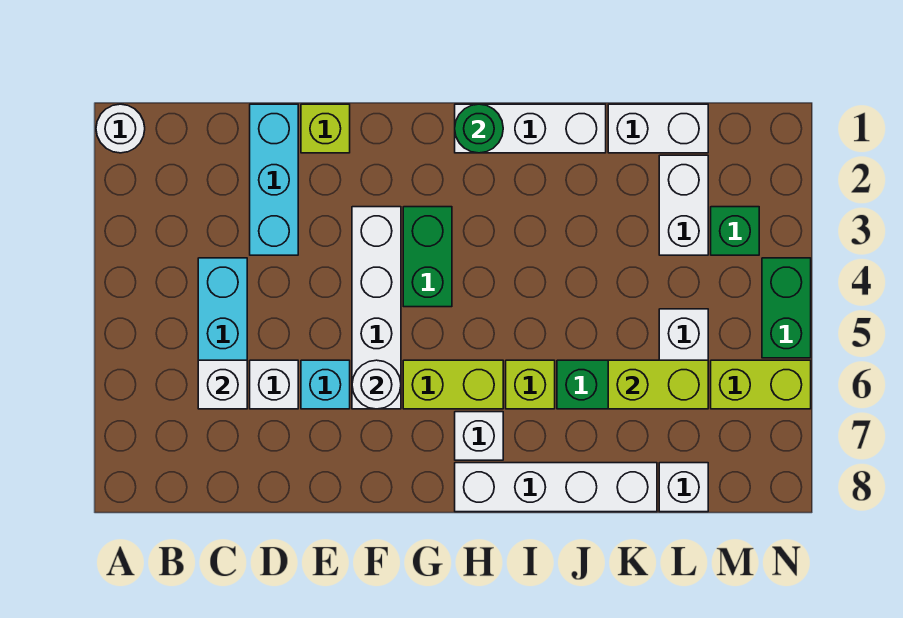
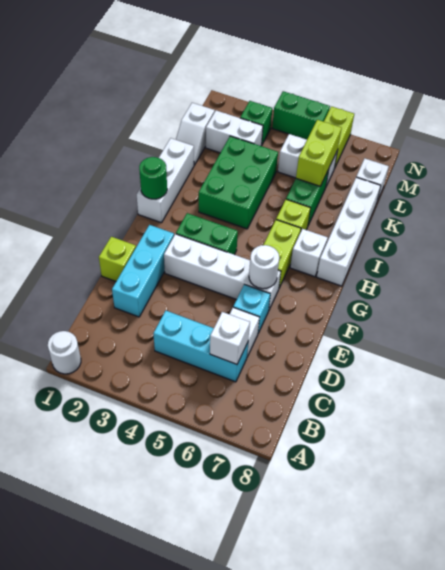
cyan 1x3 brick [250,104,298,255] -> cyan 1x3 brick turned to [112,225,174,317]
none -> green 2x3 brick [199,136,278,229]
white 1x2 brick [608,104,708,153] -> white 1x2 slope [176,103,215,165]

